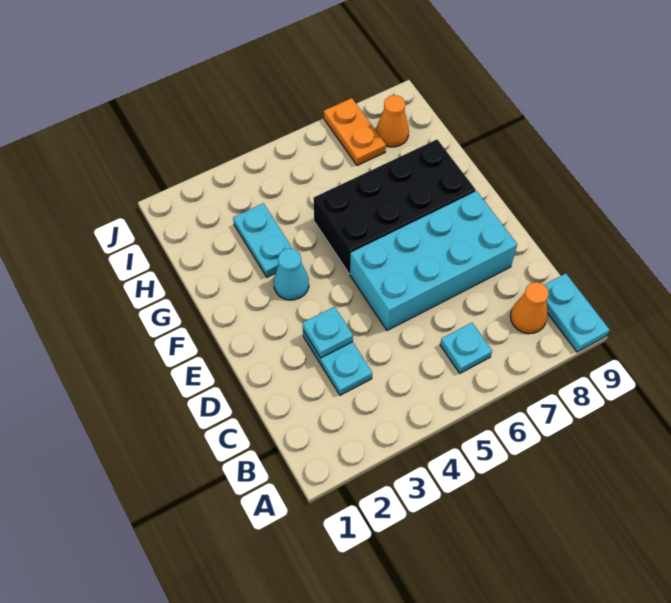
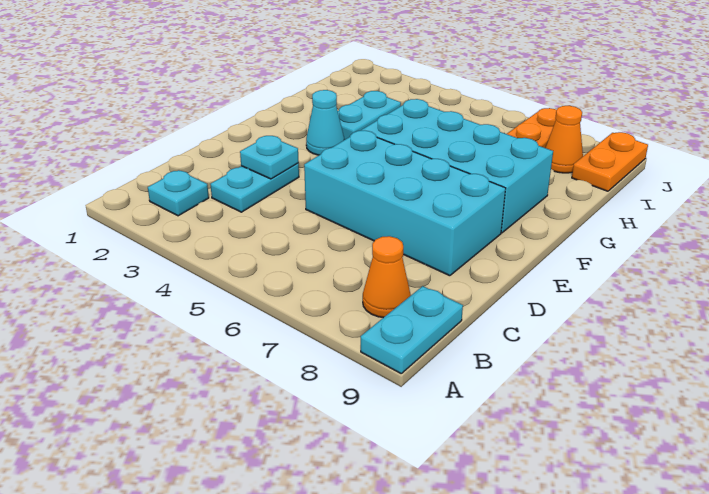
cyan 1x1 plate [440,323,492,373] -> cyan 1x1 plate moved to [148,170,209,216]
black 2x4 brick [313,140,476,274] -> cyan 2x4 brick [361,99,553,233]
none -> orange 1x2 plate [572,132,648,191]

